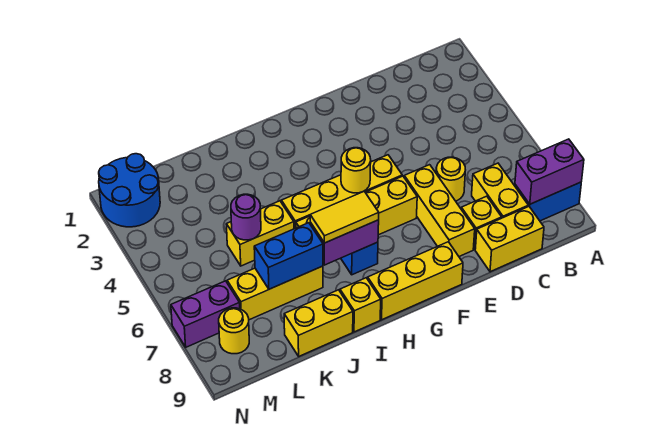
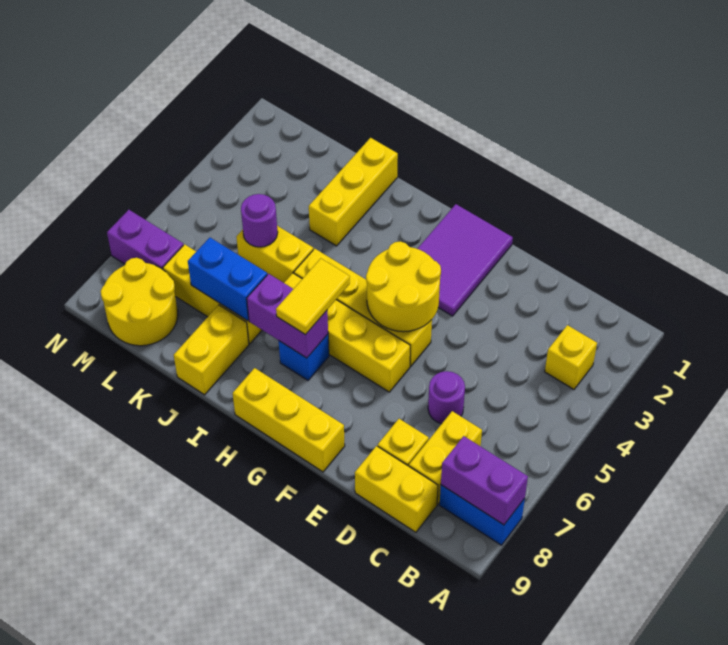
yellow 1x1 round brick [436,157,465,201] -> purple 1x1 round brick [428,371,465,424]
yellow 1x3 brick [404,165,475,256] -> yellow 1x3 brick moved to [309,138,398,246]
none -> purple 2x3 tile [417,204,513,316]
yellow 1x1 round brick [341,148,371,193] -> yellow 2x2 round brick [366,241,441,332]
yellow 1x2 tile [310,191,379,243] -> yellow 1x2 tile turned to [276,259,350,335]
yellow 1x1 brick [340,278,381,332] -> yellow 1x1 brick moved to [545,325,597,389]
yellow 1x2 brick [284,290,353,356] -> yellow 1x2 brick turned to [174,305,249,395]
blue 2x2 round brick [99,154,160,227] -> none
yellow 1x1 round brick [219,308,249,354] -> yellow 2x2 round brick [101,258,178,346]

